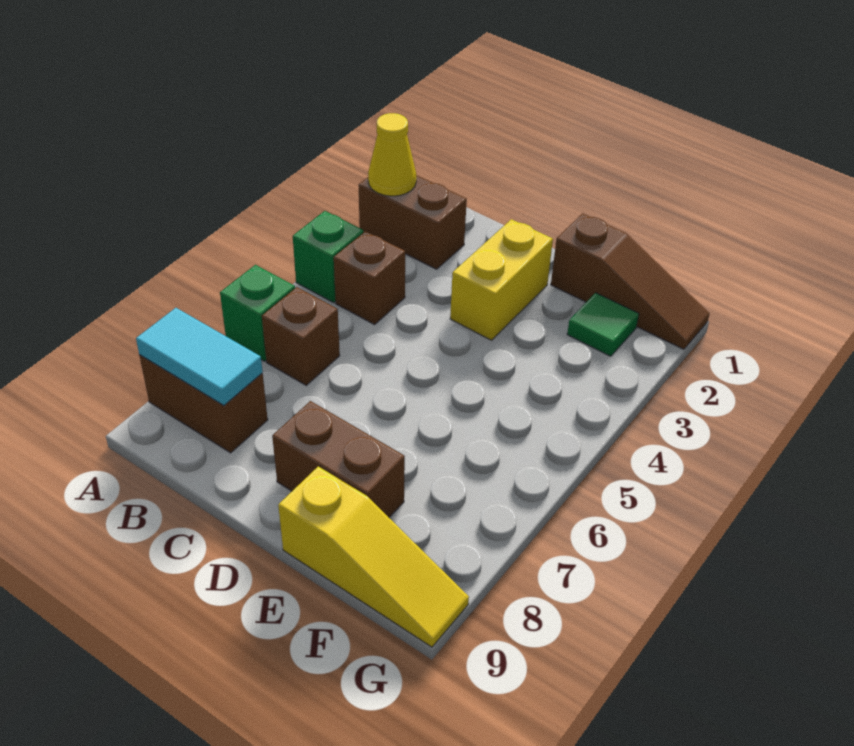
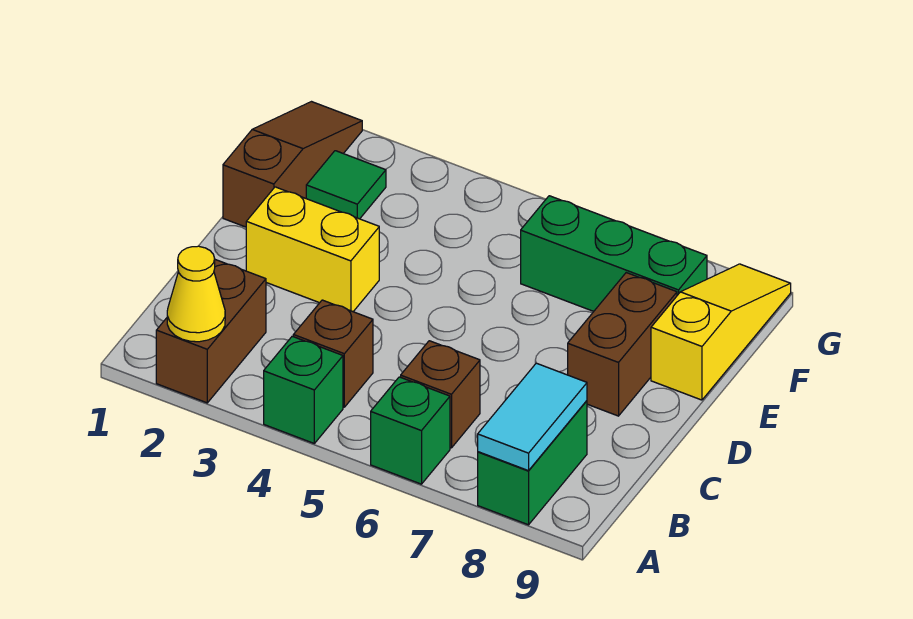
brown 1x2 brick [139,355,268,453] -> green 1x2 brick [478,401,587,525]
none -> green 1x3 brick [521,196,707,311]

